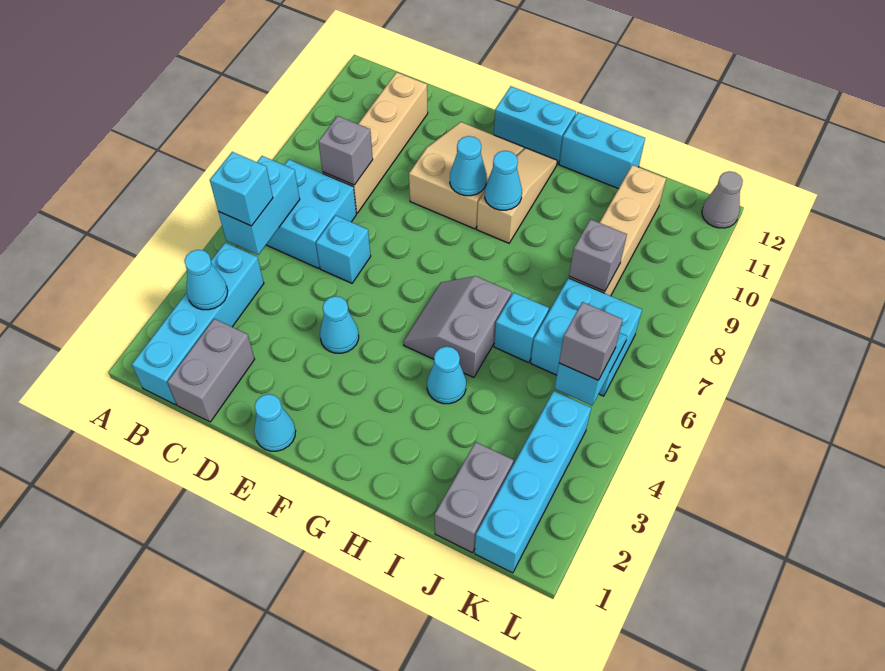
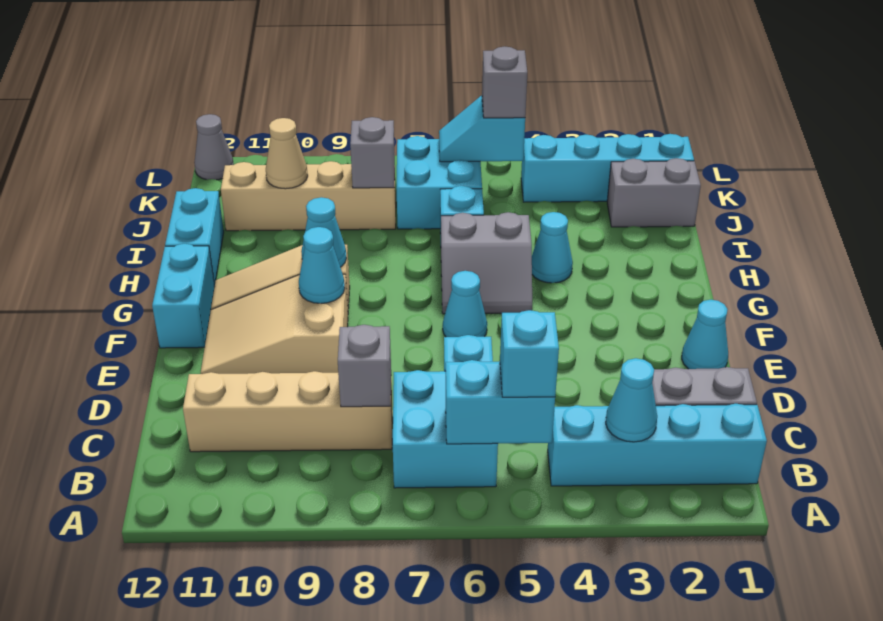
cyan 1x1 cone [320,296,359,353] -> cyan 1x1 cone moved to [443,271,487,337]
none -> tan 1x1 cone [266,118,308,189]

